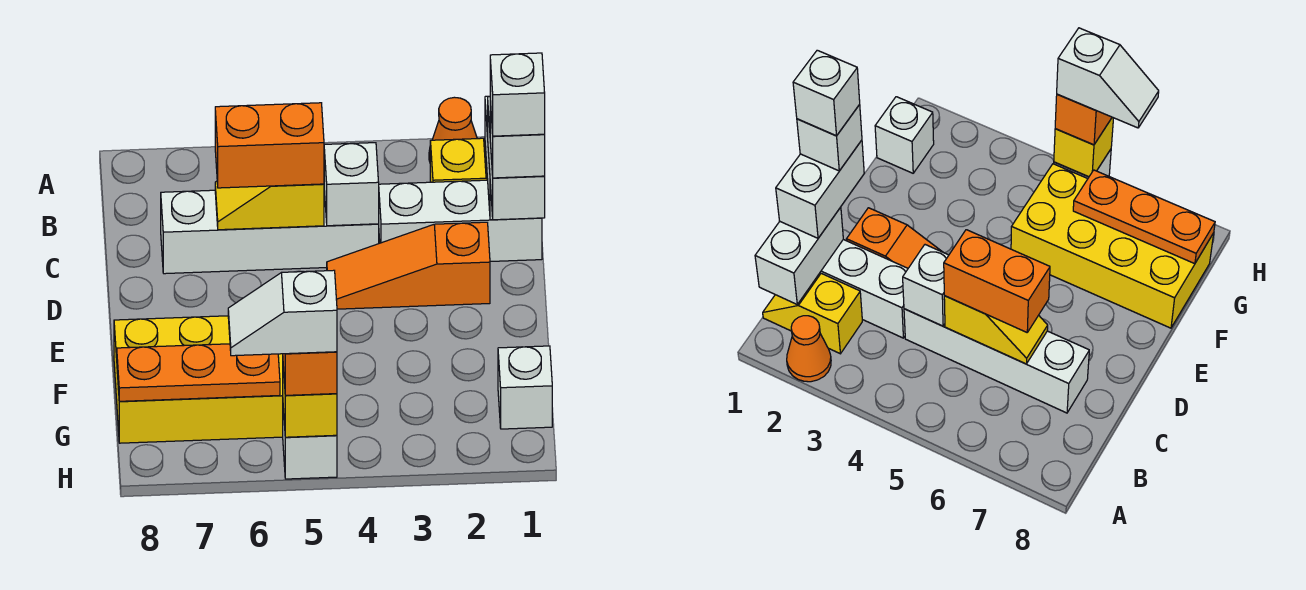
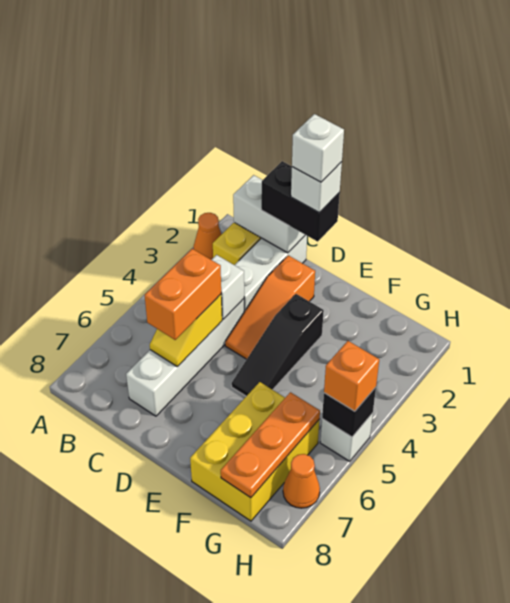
white 1x2 brick [488,97,545,220] -> black 1x2 brick [261,161,340,242]
none -> black 1x3 slope [232,294,324,396]
yellow 2x4 brick [114,316,283,443] -> yellow 2x3 brick [190,382,320,521]
white 1x1 brick [498,346,552,429] -> none
yellow 1x1 brick [283,367,337,437] -> black 1x1 brick [322,387,376,437]
white 1x2 slope [228,270,337,356] -> none
none -> orange 1x1 cone [283,454,320,508]

